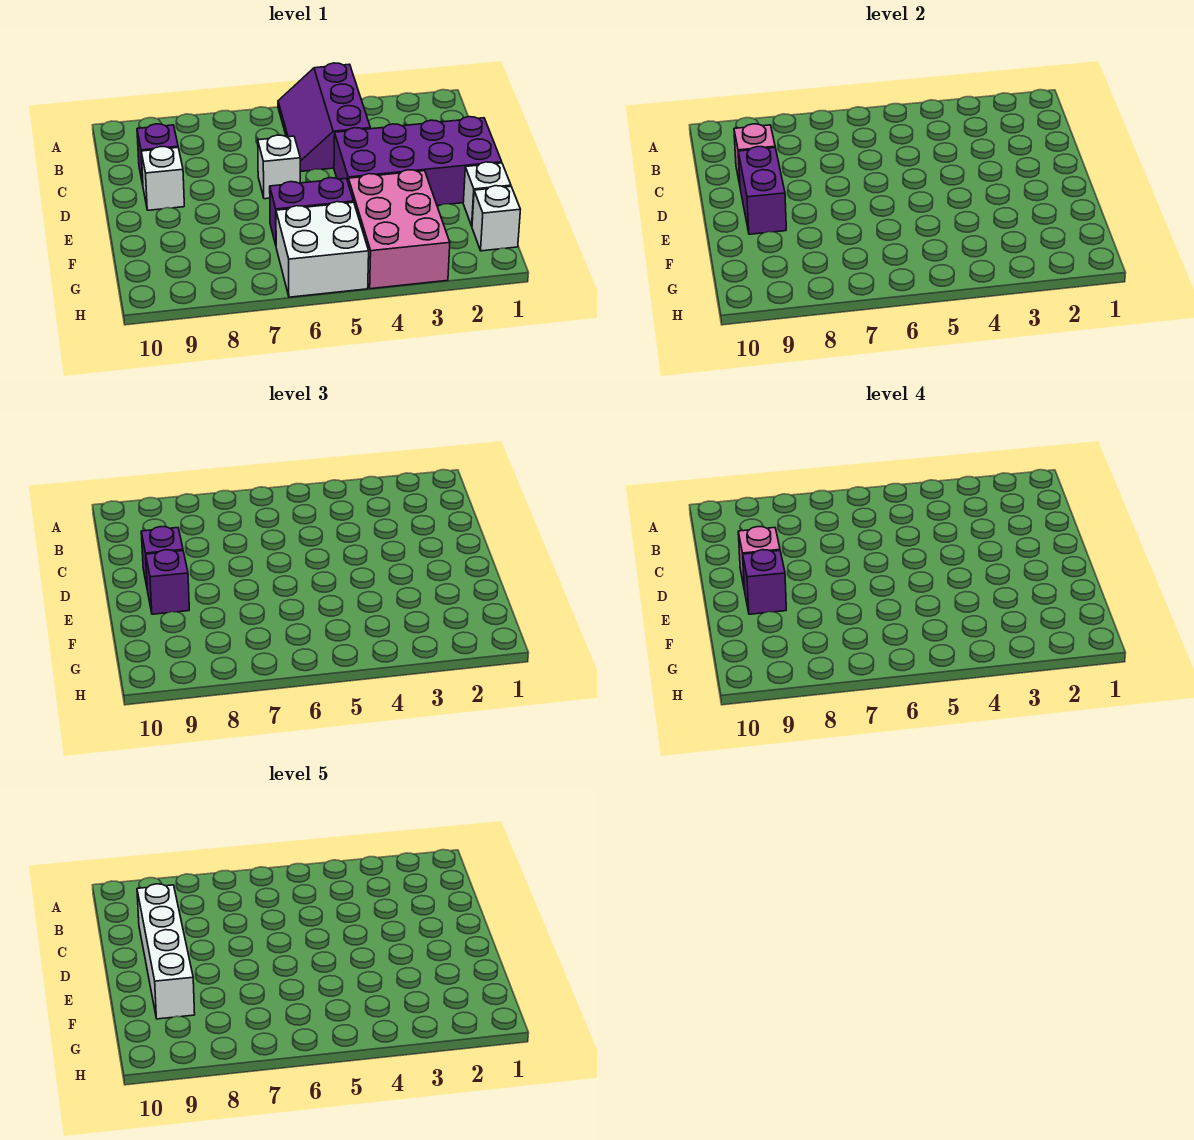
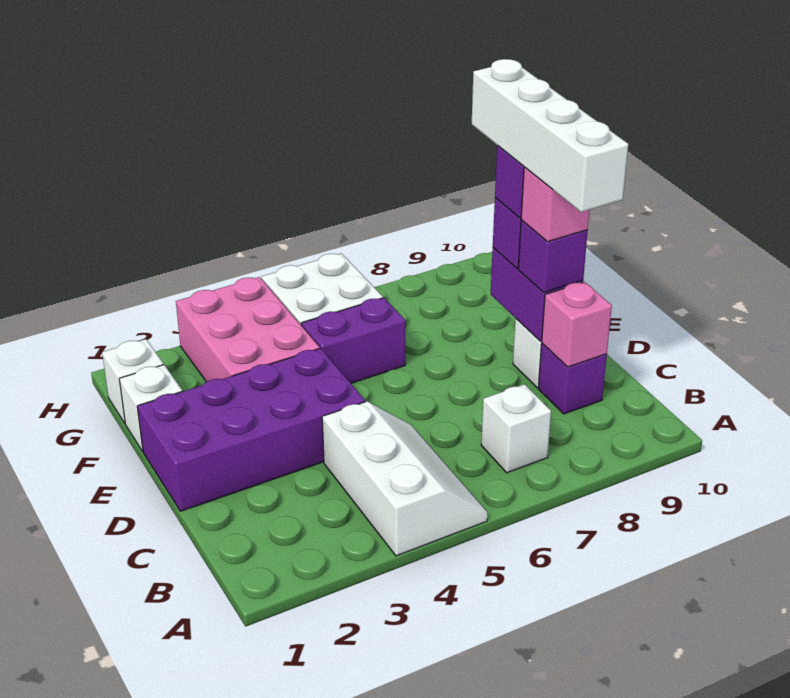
purple 2x3 slope [278,63,370,172] -> white 2x3 slope [322,401,488,556]
white 1x1 brick [258,135,300,199] -> white 1x1 brick moved to [481,384,551,473]

